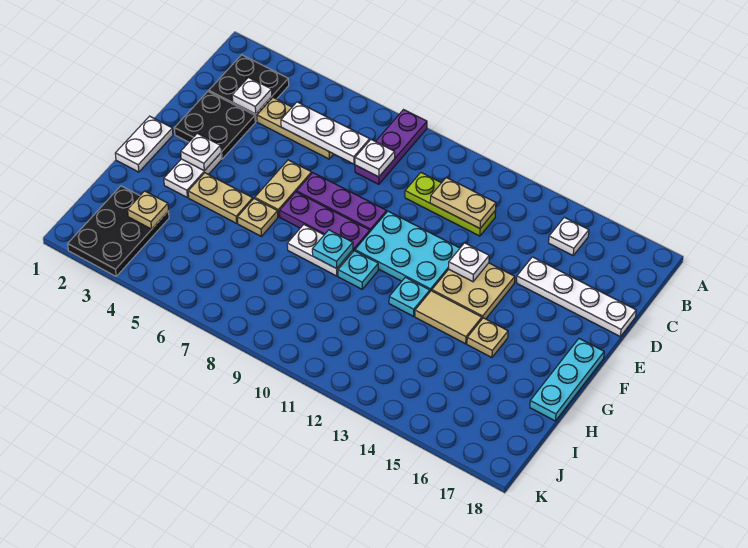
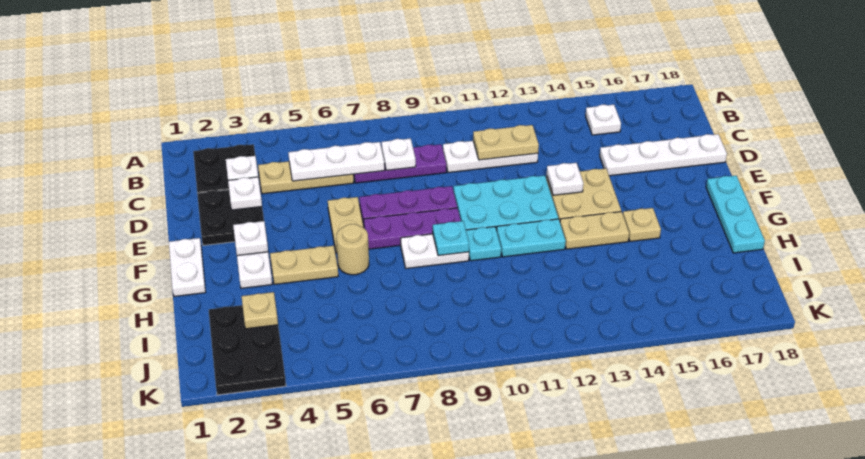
purple 1x3 plate [355,110,427,184] -> purple 1x3 plate turned to [354,144,446,183]
lime 1x3 plate [405,173,496,236] -> white 1x3 plate [443,141,538,173]
none -> white 1x1 plate [228,177,262,210]
tan 1x1 plate [237,198,278,236] -> tan 1x1 round brick [336,224,369,275]
cyan 1x1 plate [389,277,430,316] -> cyan 1x2 plate [497,219,566,257]
tan 1x2 tile [415,291,482,344] -> tan 1x2 plate [560,212,629,249]

